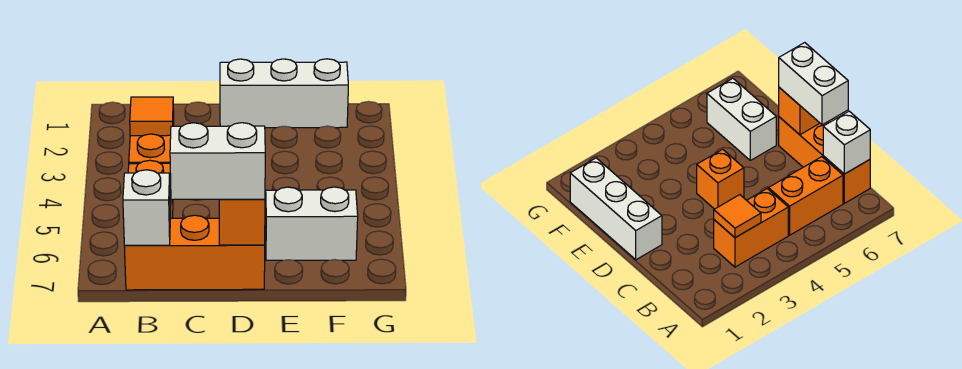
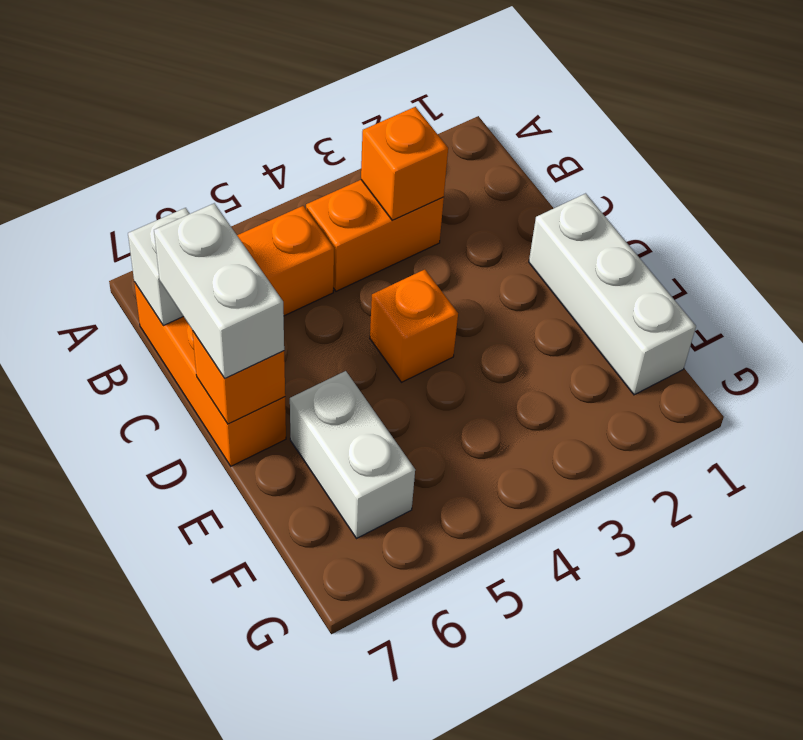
orange 1x1 tile [130,97,174,136] -> orange 1x1 brick [361,107,448,220]

